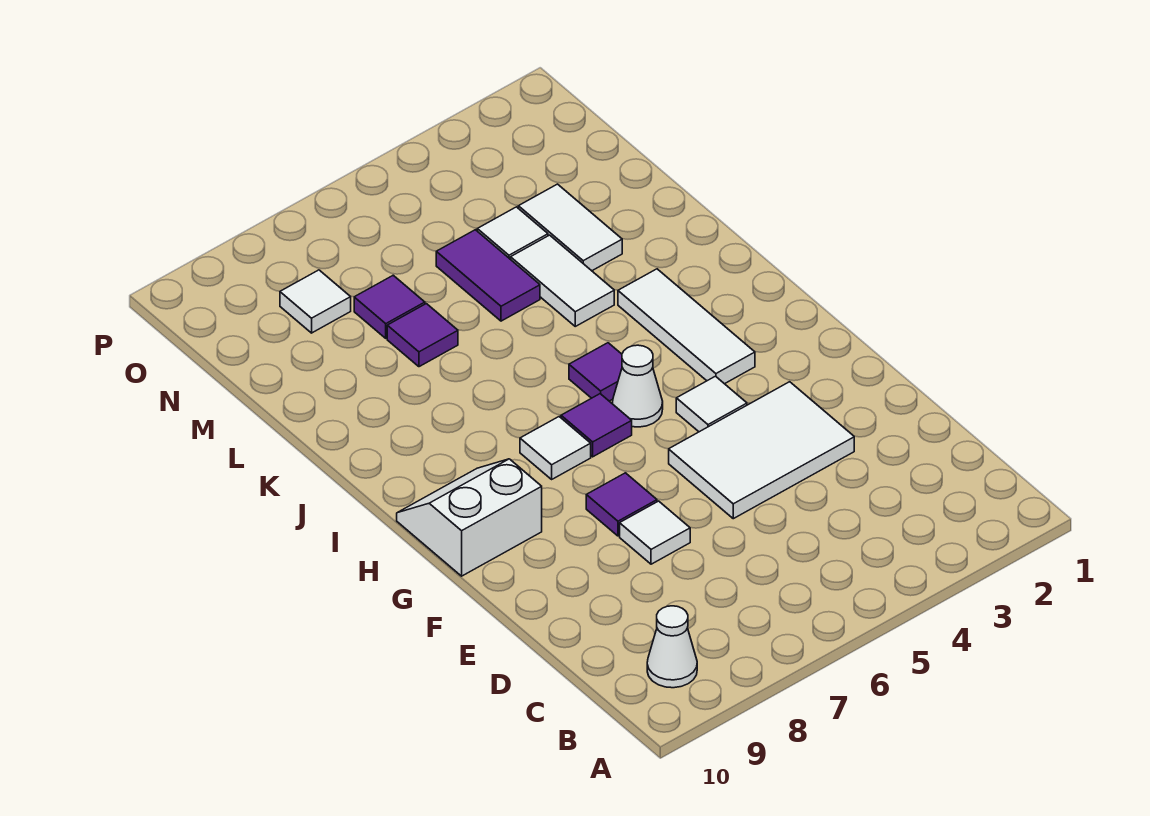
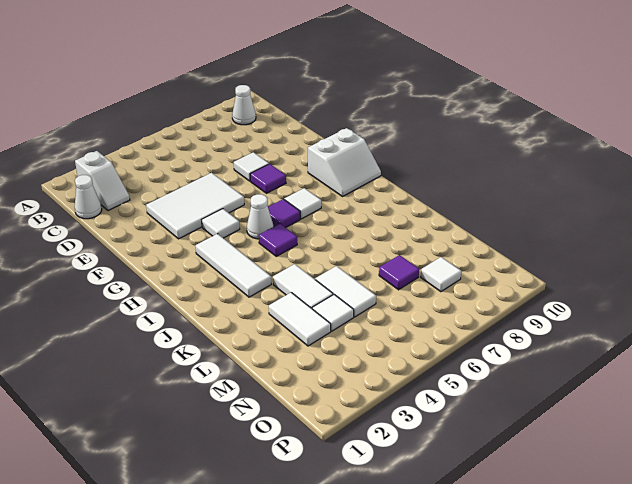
none -> white 1x2 slope [75,151,130,211]
none -> white 1x1 cone [75,175,102,219]
purple 1x2 tile [436,230,540,321] -> white 1x2 tile [315,266,376,317]
purple 1x1 tile [387,304,458,367] -> none

